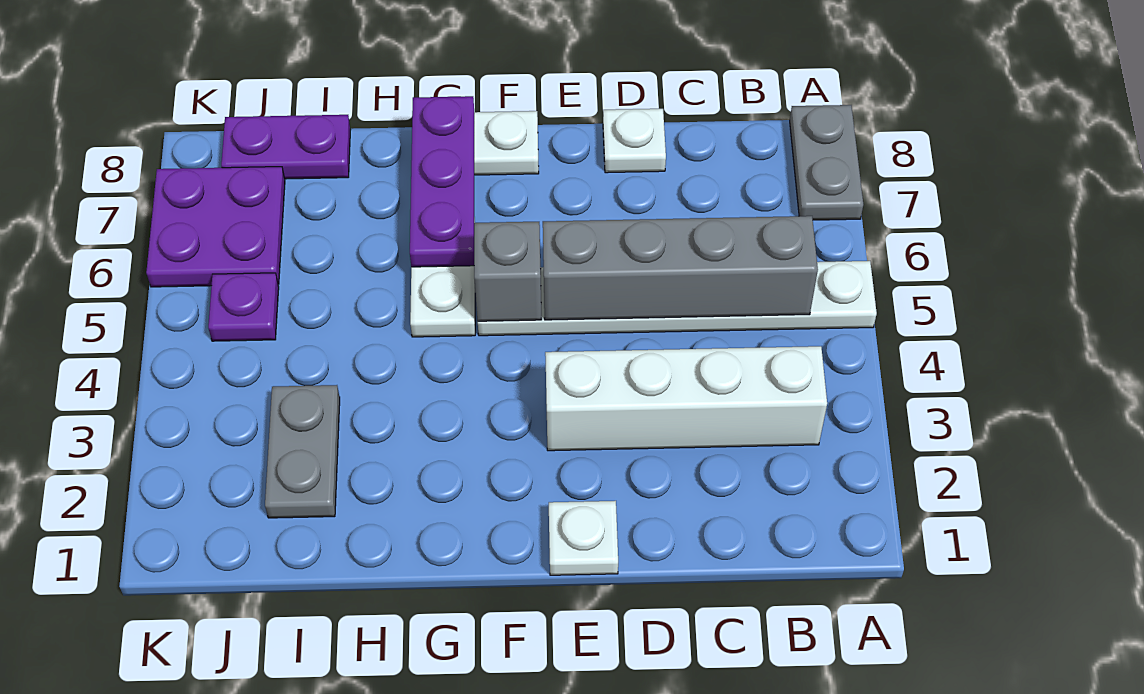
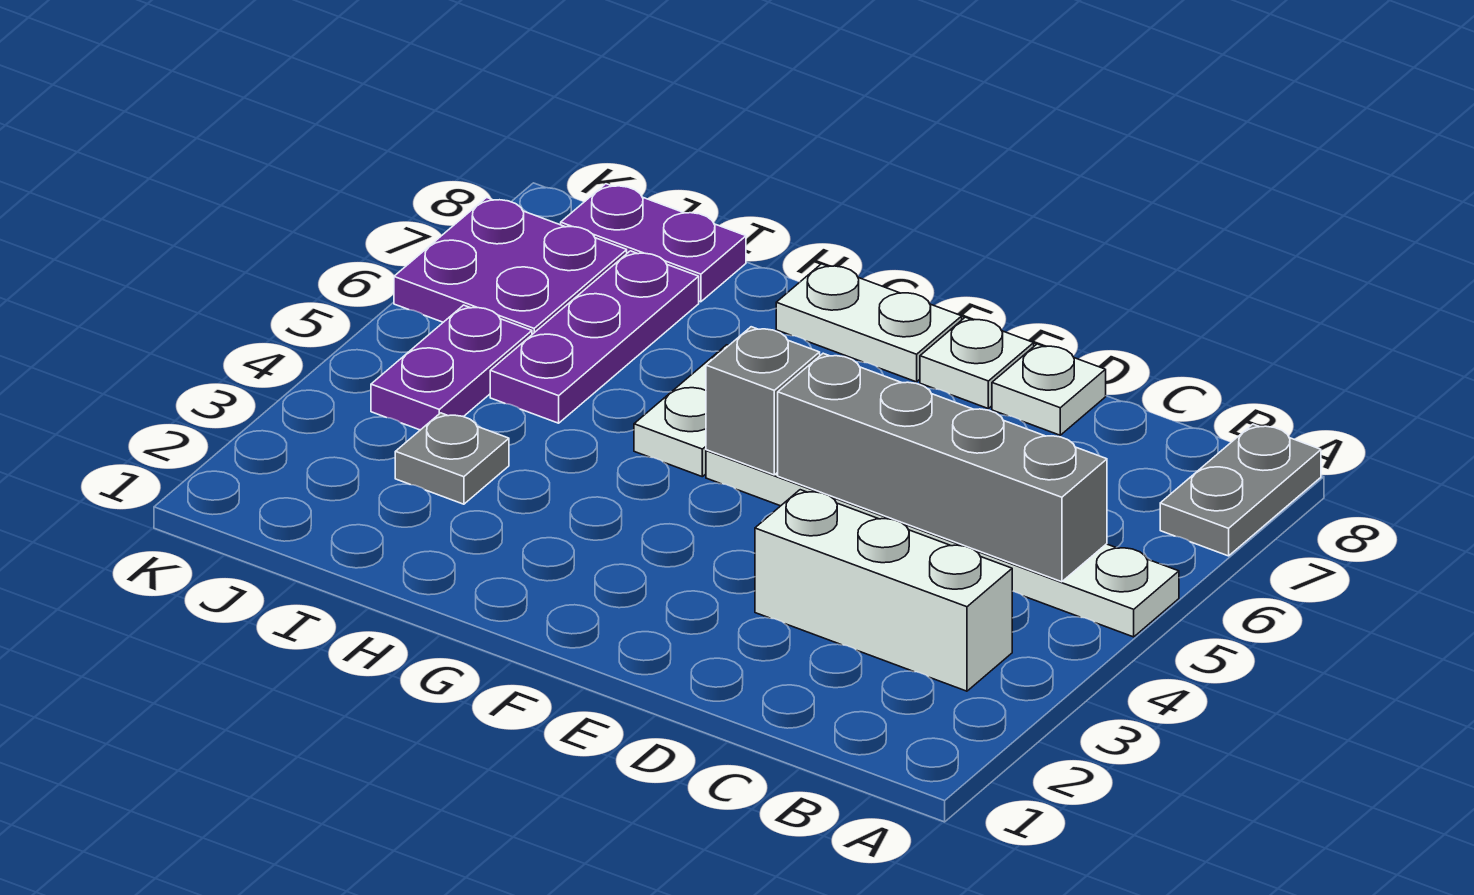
white 1x4 brick [545,346,827,451] -> white 1x3 brick [755,490,1012,691]
white 1x1 plate [549,501,618,575] -> white 1x1 plate moved to [920,317,1034,408]
purple 1x3 plate [410,96,474,267] -> purple 1x3 plate moved to [490,251,699,423]
grey 1x2 plate [265,385,340,518] -> grey 1x1 plate [395,413,509,504]
purple 1x1 plate [208,273,279,341] -> purple 1x2 plate [371,305,532,430]

